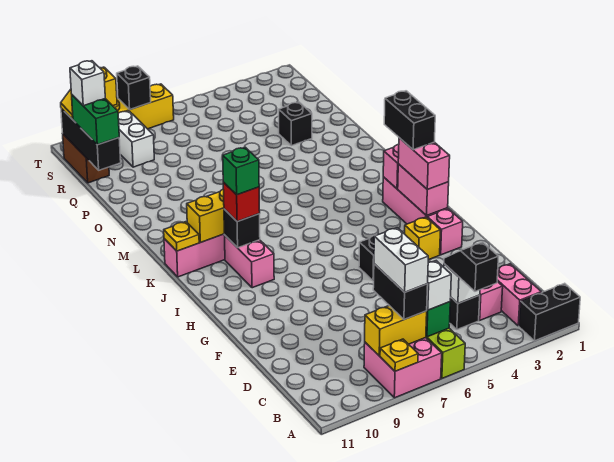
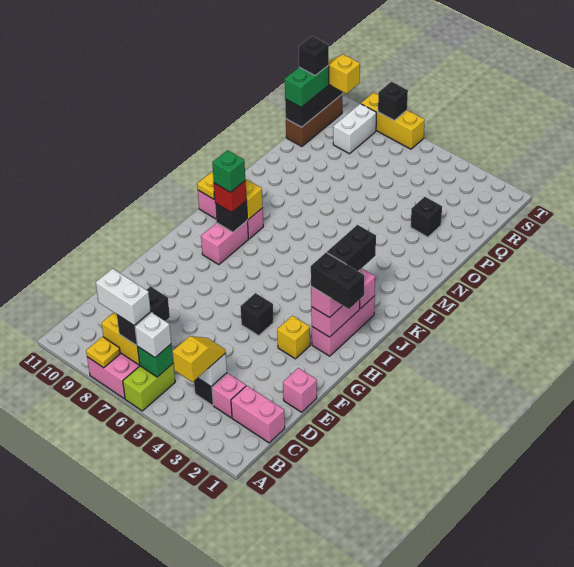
black 1x2 brick [519,283,580,341] -> black 1x2 brick moved to [311,253,364,309]
pink 1x2 brick [497,264,541,326] -> pink 1x2 brick turned to [231,386,285,443]
black 1x2 slope [444,242,498,291] -> yellow 1x2 slope [173,336,226,382]
white 1x2 brick [374,228,428,292] -> white 1x2 brick turned to [96,269,151,325]
pink 1x1 brick [427,209,463,255] -> pink 1x1 brick moved to [283,368,317,412]
brown 1x2 brick [63,134,109,183] -> brown 1x3 brick [286,94,343,146]
white 1x1 brick [70,61,105,106] -> black 1x1 brick [299,36,329,76]

